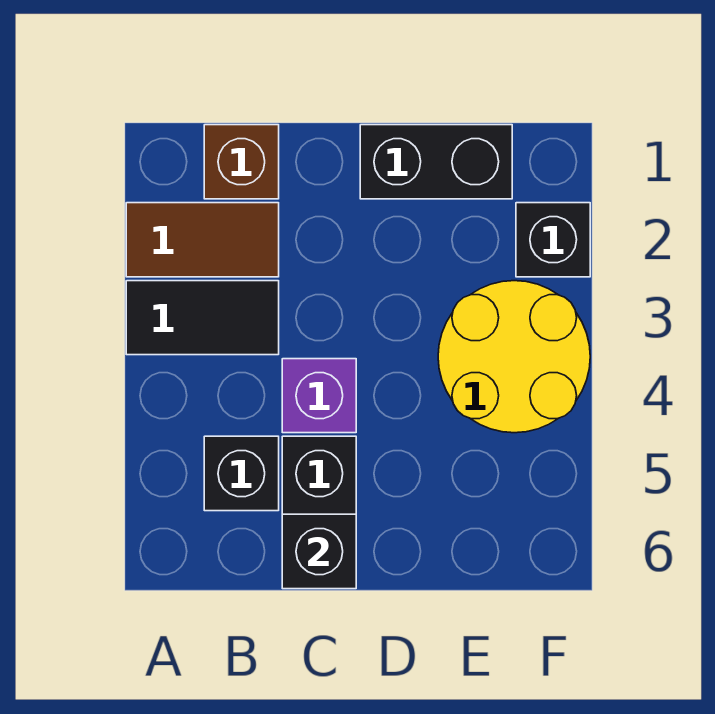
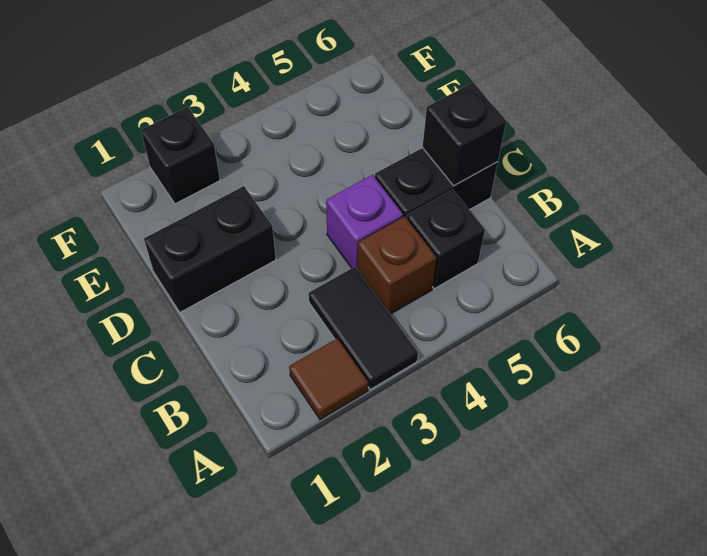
brown 1x2 tile [126,203,279,277] -> brown 1x1 tile [289,338,368,419]
brown 1x1 brick [204,125,279,199] -> brown 1x1 brick moved to [357,216,437,314]
black 1x2 brick [360,125,512,199] -> black 1x2 brick turned to [144,186,276,312]
yellow 2x2 round brick [438,281,590,433] -> none

